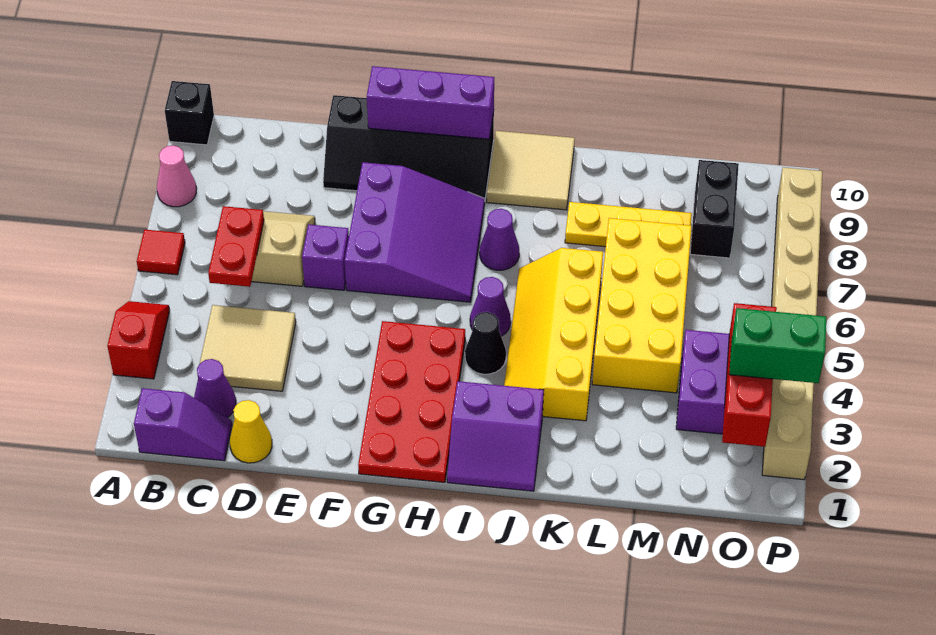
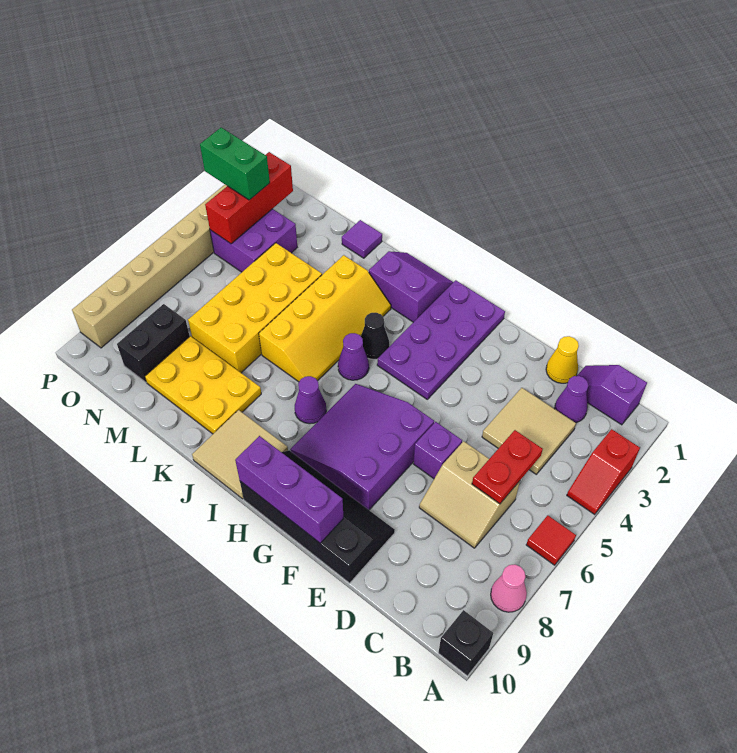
red 2x4 plate [358,321,465,482] -> purple 2x4 plate [377,280,505,399]
yellow 1x3 plate [565,202,692,247] -> yellow 2x3 plate [145,336,261,434]
none -> purple 1x1 tile [342,220,382,258]

